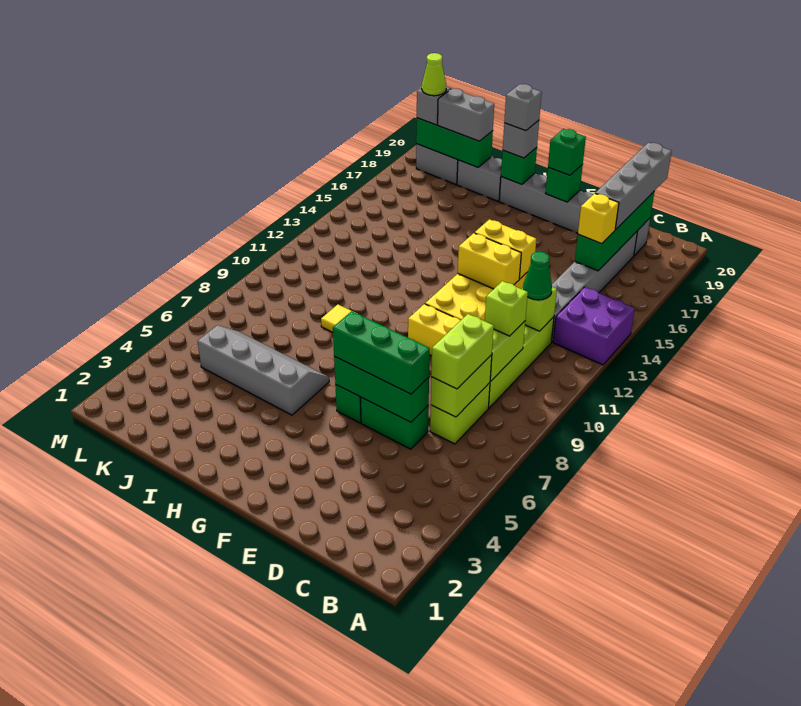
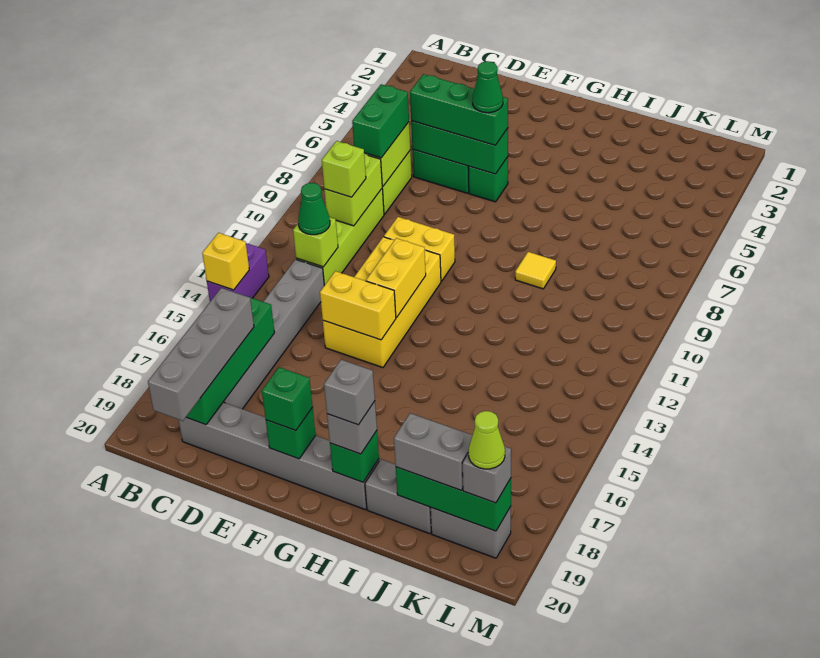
purple 2x2 brick [553,287,635,365] -> purple 1x2 brick [207,243,269,301]
lime 1x2 brick [431,314,494,389] -> green 1x2 brick [352,84,409,158]
yellow 1x1 brick [578,193,619,244] -> yellow 1x1 brick moved to [202,233,249,290]
yellow 1x2 brick [458,233,521,289] -> yellow 1x2 brick turned to [366,238,426,318]
none -> green 1x1 cone [473,61,503,113]
grey 2x4 slope [198,325,329,415] -> none

